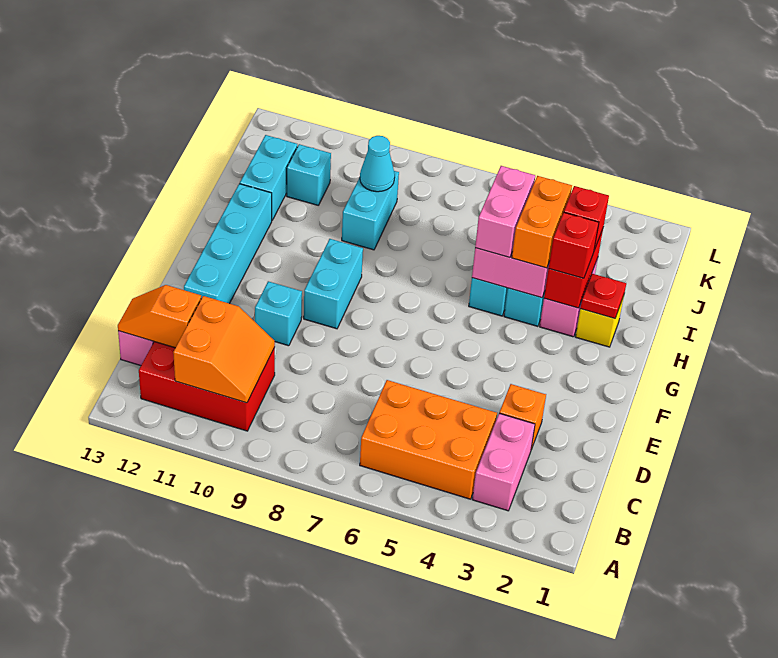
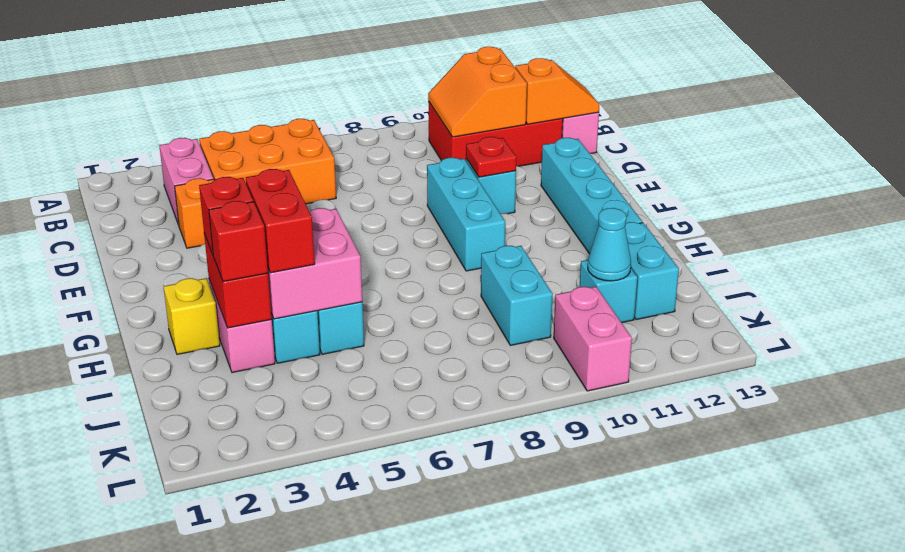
cyan 1x2 brick [304,239,363,329] -> cyan 1x3 brick [427,158,505,271]
red 1x1 plate [581,274,626,319] -> red 1x1 plate moved to [466,137,516,177]
orange 1x2 brick [512,176,572,268] -> red 1x2 brick [246,169,315,273]
pink 1x2 brick [475,166,535,258] -> pink 1x2 brick moved to [554,286,632,391]
cyan 1x1 cone [360,136,395,192] -> cyan 1x1 cone moved to [588,208,631,281]

